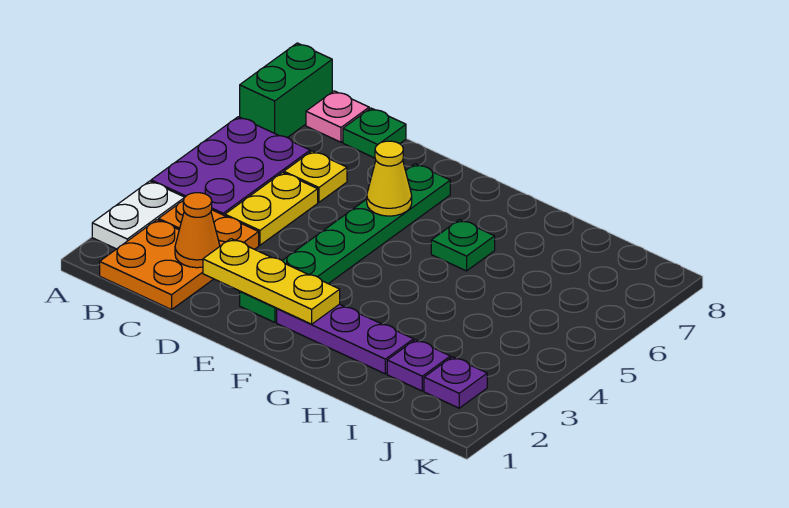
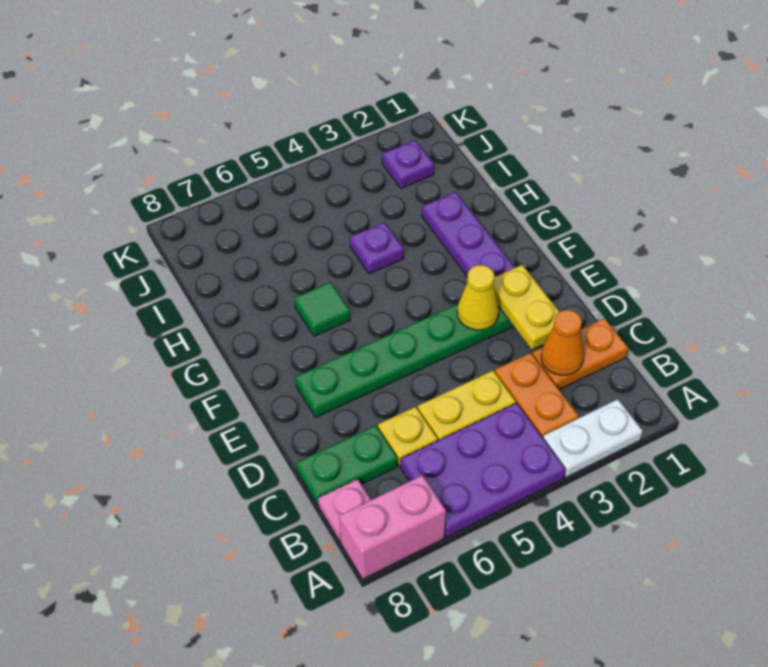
green 1x2 brick [240,43,332,138] -> pink 1x2 brick [339,475,446,579]
orange 2x2 plate [100,220,213,310] -> orange 1x2 plate [532,318,628,389]
green 1x1 plate [343,108,406,158] -> green 1x2 plate [296,425,397,505]
yellow 1x3 plate [203,239,340,324] -> yellow 1x2 plate [494,265,559,350]
yellow 1x1 cone [367,141,412,216] -> yellow 1x1 cone moved to [457,265,499,330]
green 1x1 plate [431,220,495,271] -> green 1x1 tile [294,282,350,336]
purple 1x1 plate [387,340,450,391] -> purple 1x1 plate moved to [350,222,404,274]

